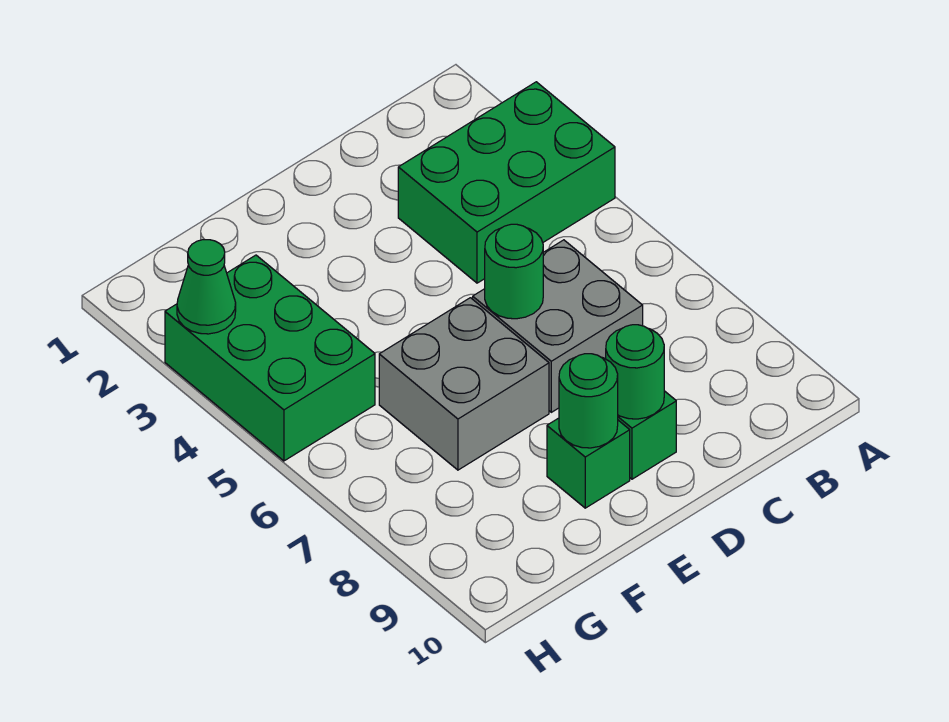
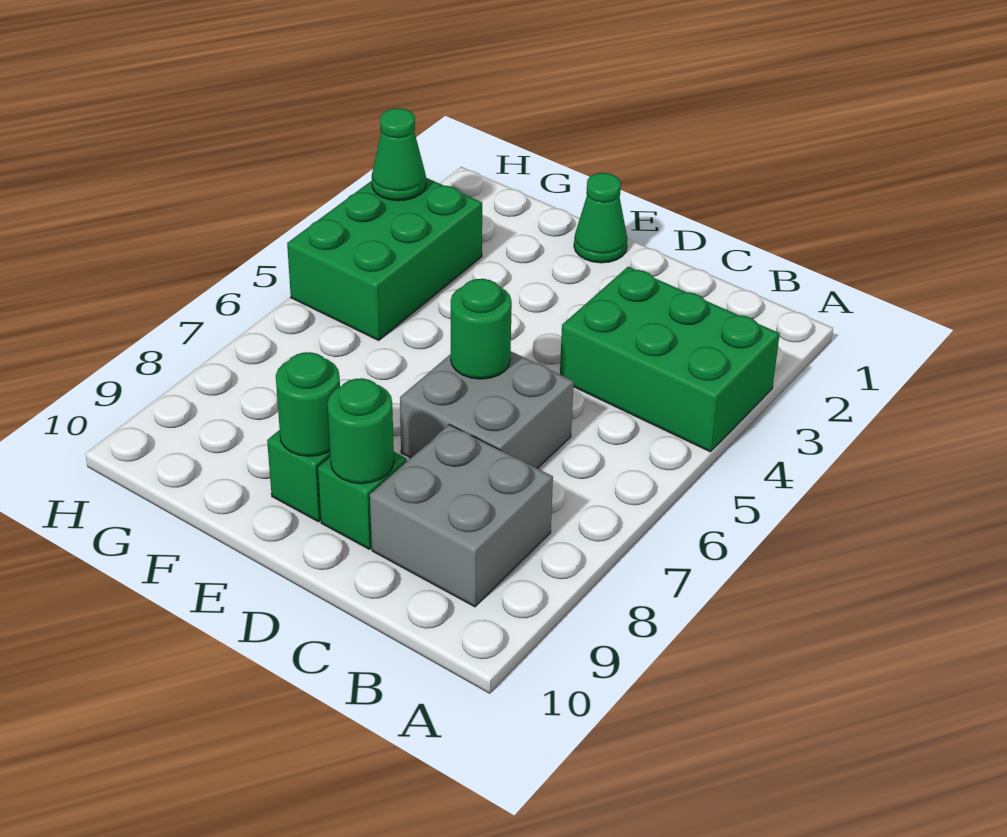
none -> green 1x1 cone [574,173,627,263]
grey 2x2 brick [379,298,549,470] -> grey 2x2 brick moved to [370,425,553,607]

